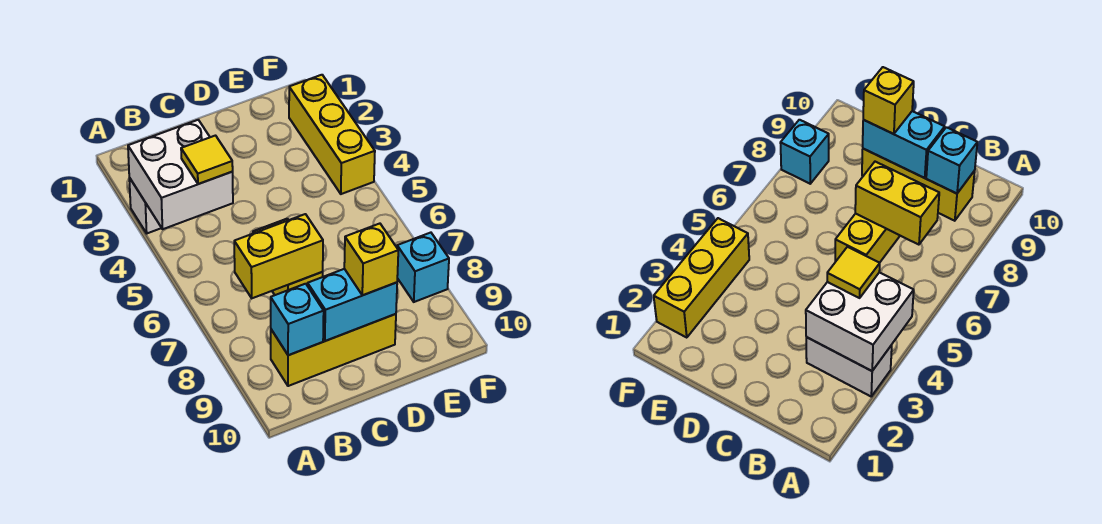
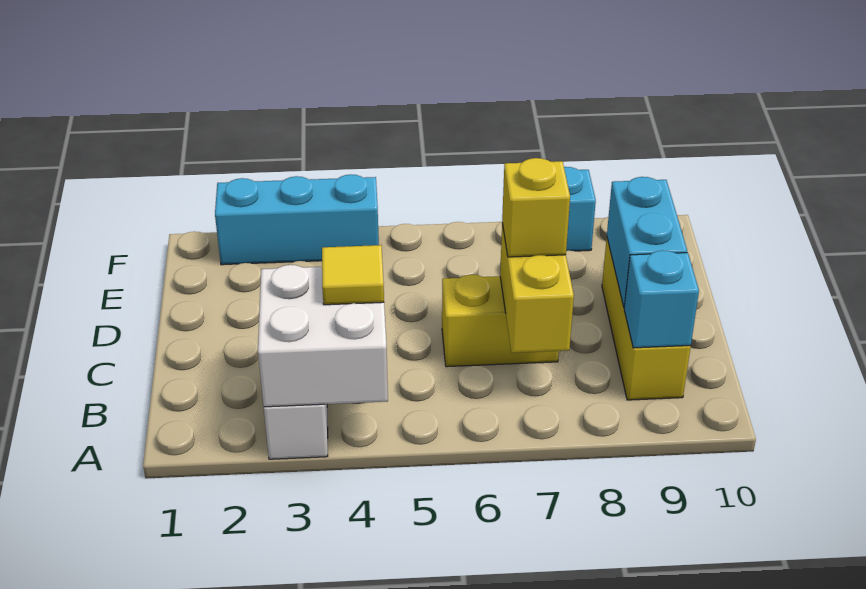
yellow 1x1 brick [344,224,398,295] -> yellow 1x1 brick moved to [502,158,570,257]
yellow 1x3 brick [289,75,375,194] -> cyan 1x3 brick [215,174,379,265]

